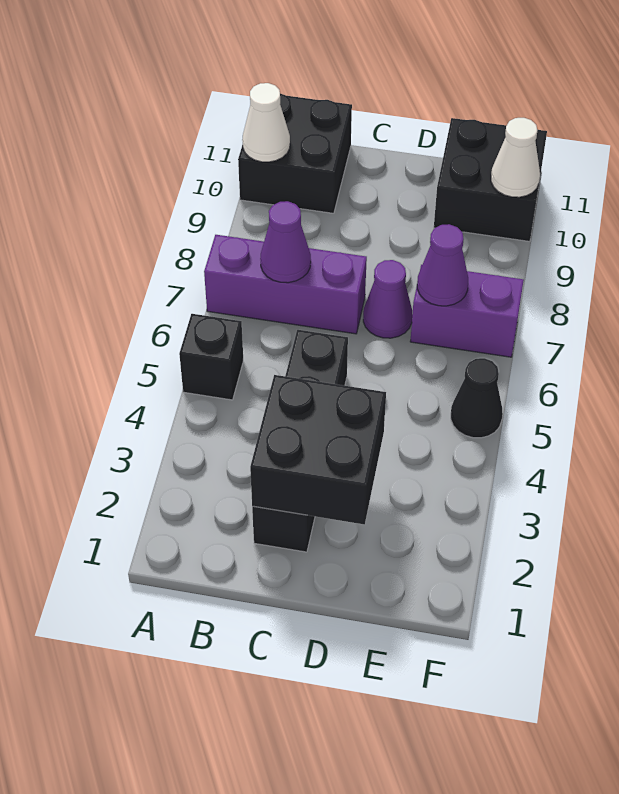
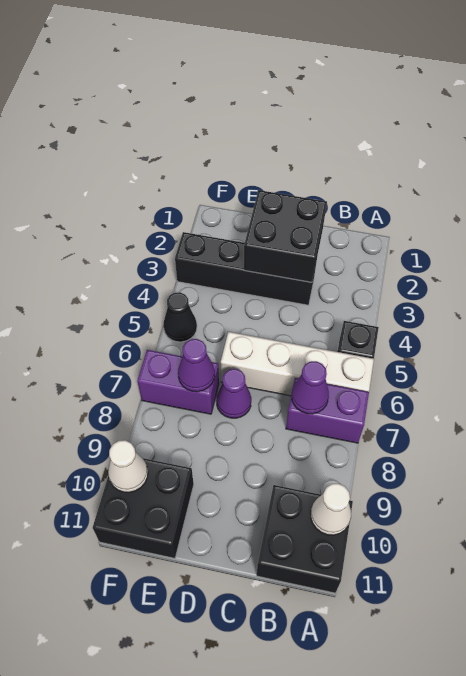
none -> white 1x4 brick [221,332,374,396]
purple 1x3 brick [204,235,367,334] -> purple 1x2 brick [286,378,369,443]
black 1x4 brick [252,330,348,552] -> black 1x4 brick turned to [175,232,317,305]

